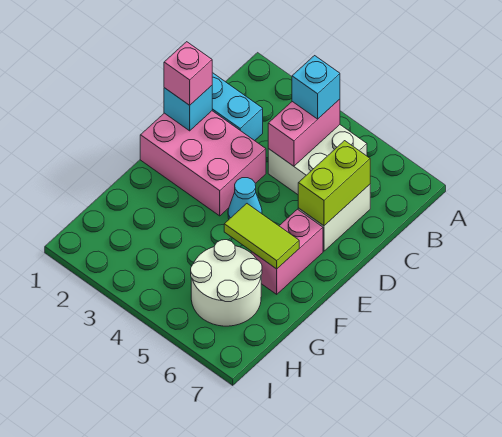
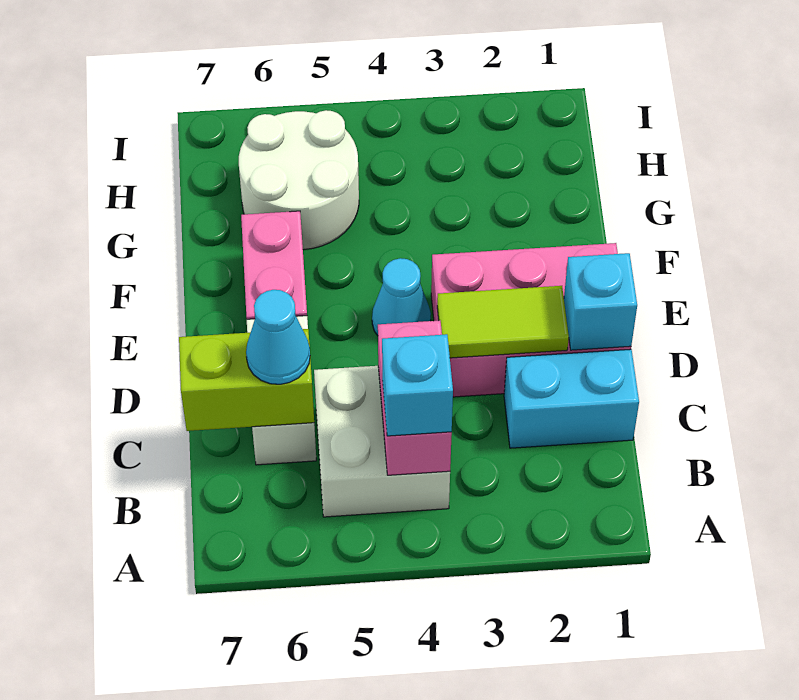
lime 1x2 brick [298,141,370,226] -> lime 1x2 brick turned to [179,329,314,431]
none -> cyan 1x1 cone [246,290,310,384]
pink 1x1 brick [164,42,212,105] -> none
lime 1x2 tile [224,204,299,269] -> lime 1x2 tile moved to [437,286,569,358]

